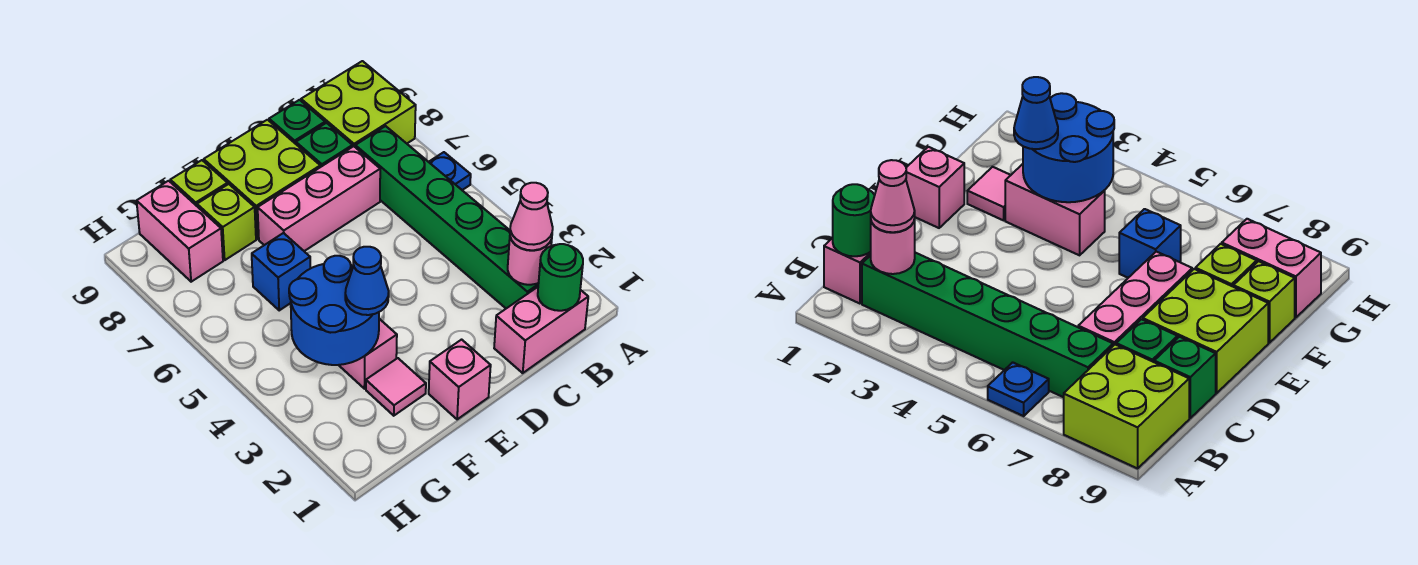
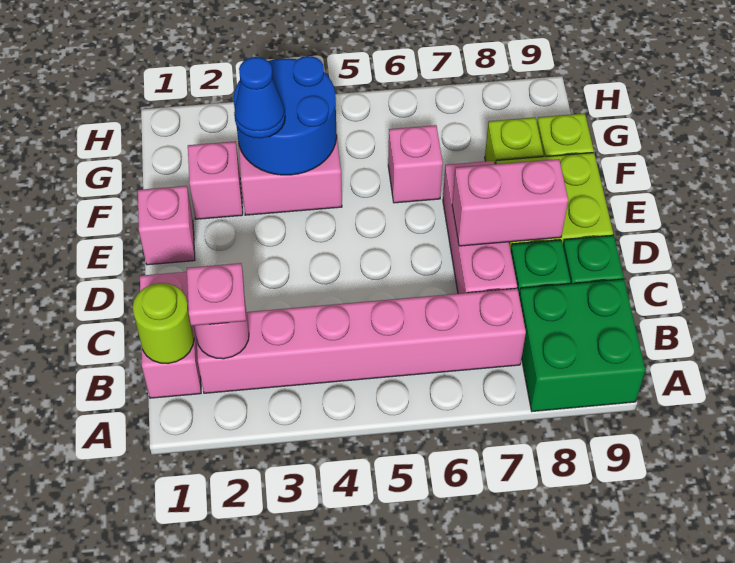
blue 1x1 plate [429,152,471,190] -> none
lime 2x2 brick [301,61,416,147] -> green 2x2 brick [519,279,645,411]
green 1x1 round brick [538,244,583,311] -> lime 1x1 round brick [133,283,194,364]
green 1x6 brick [355,126,539,308] -> pink 1x6 brick [197,289,526,393]
pink 1x1 cone [510,183,553,250] -> pink 1x1 plate [187,263,246,326]
pink 1x1 tile [366,358,426,416] -> pink 1x1 brick [188,141,243,219]
blue 1x1 brick [252,233,310,310] -> pink 1x1 brick [388,125,443,203]
pink 1x2 brick [137,181,223,282] -> pink 1x2 brick moved to [452,159,568,246]

